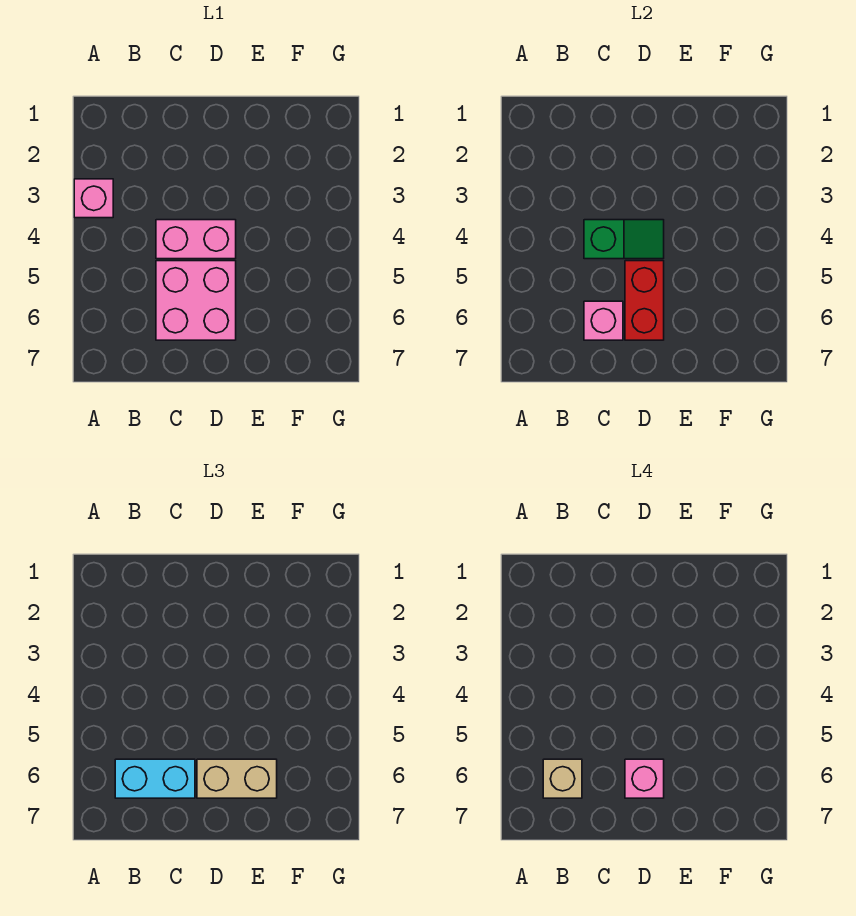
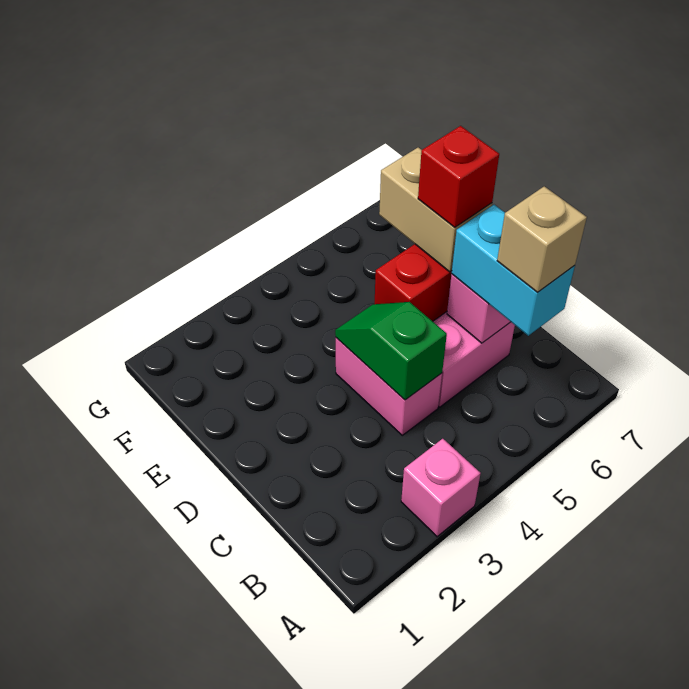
pink 1x1 brick [625,759,664,798] -> red 1x1 brick [418,126,499,227]

